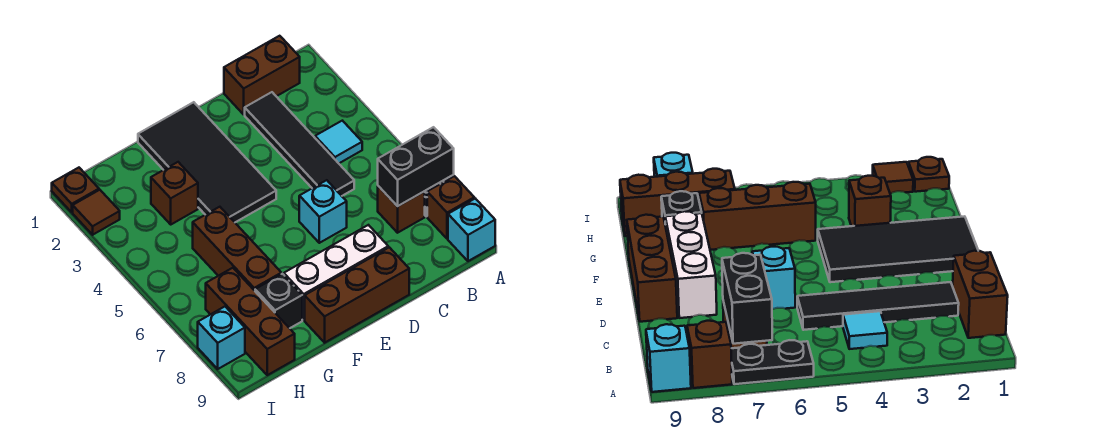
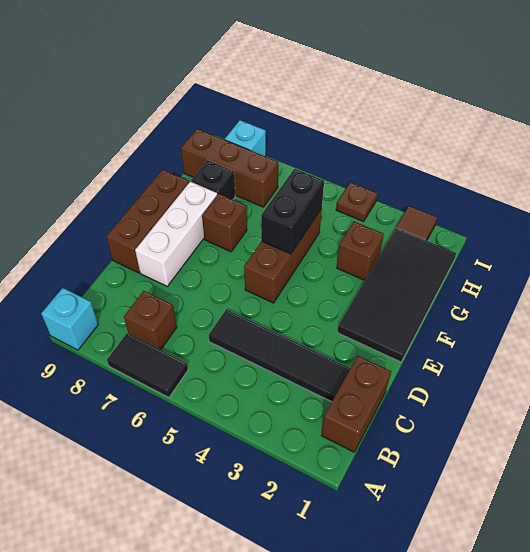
black 1x2 plate [731,340,814,384] -> black 1x2 tile [107,333,188,397]
black 1x2 brick [378,127,454,206] -> black 1x2 brick moved to [261,169,324,254]
brown 1x1 brick [427,176,474,239] -> brown 1x1 brick moved to [202,194,247,252]
cyan 1x1 tile [315,121,362,163] -> none
cyan 1x1 brick [299,180,347,243] -> none
black 2x4 tile [138,102,276,222] -> black 2x4 tile turned to [337,228,456,362]
brown 1x3 brick [193,207,281,291] -> brown 1x3 brick turned to [244,209,322,303]
brown 1x1 plate [52,168,99,212] -> brown 1x1 plate moved to [336,182,378,222]

